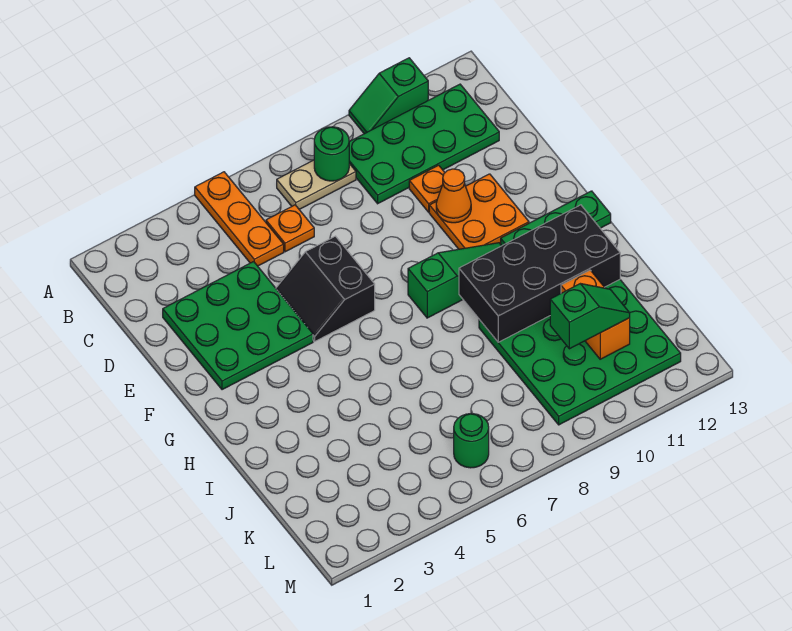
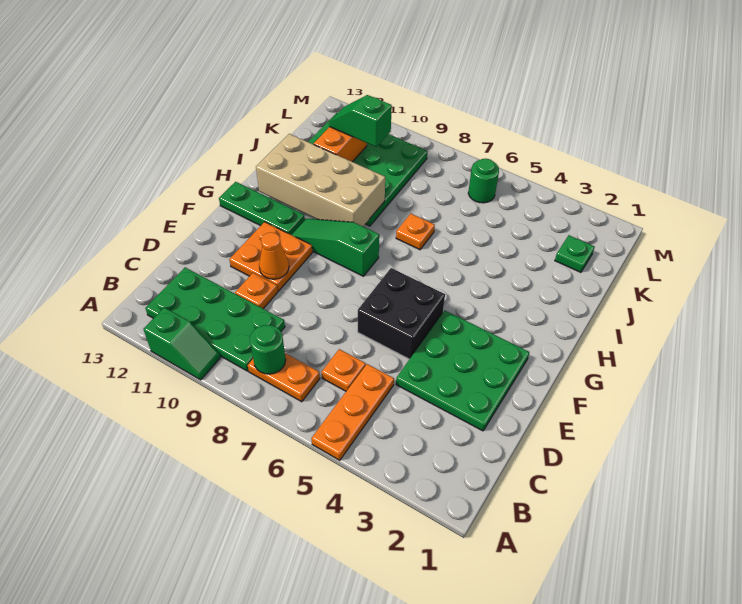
tan 1x2 plate [277,160,356,209] -> orange 1x2 plate [248,353,320,402]
black 2x2 slope [276,236,375,341] -> black 2x2 brick [358,268,445,359]
black 2x4 brick [459,205,620,342] -> tan 2x4 brick [256,134,385,226]
none -> orange 1x1 plate [396,214,435,250]
none -> green 1x1 plate [555,235,594,272]

